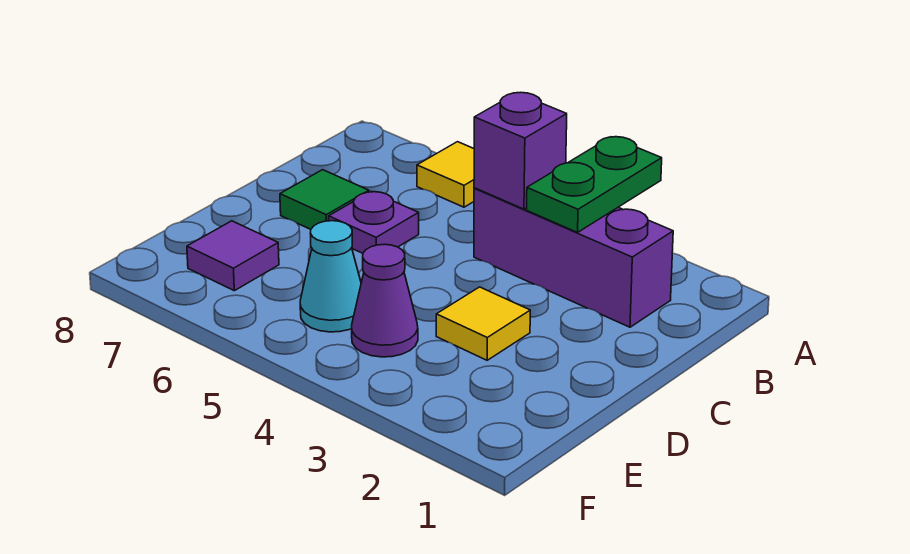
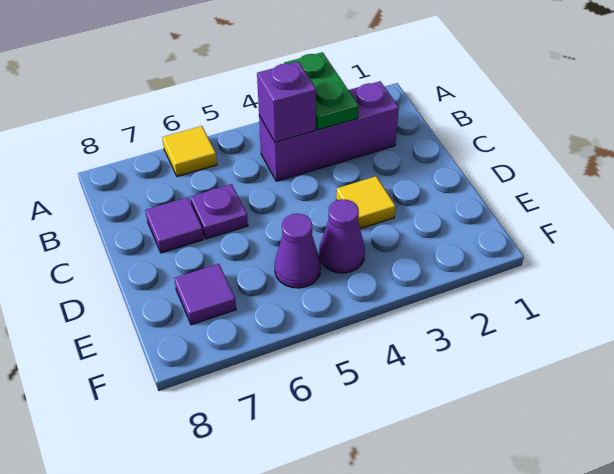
green 1x1 tile [280,170,369,229] -> purple 1x1 tile [145,197,204,253]
cyan 1x1 cone [300,221,361,332] -> purple 1x1 cone [274,214,321,288]

